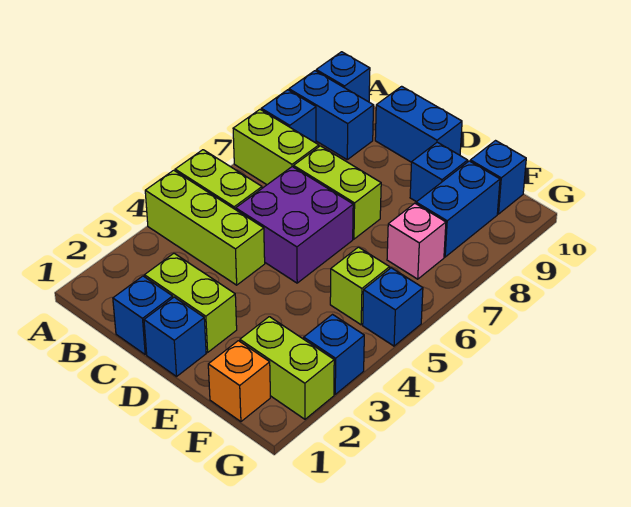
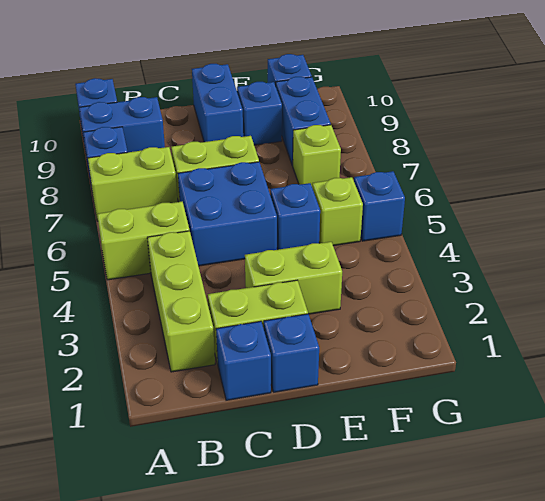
lime 1x3 brick [145,170,265,285] -> lime 1x3 brick turned to [147,231,215,372]
purple 2x2 brick [236,167,353,283] -> blue 2x2 brick [178,162,277,266]
blue 1x2 brick [375,86,462,162] -> blue 1x2 brick turned to [192,64,243,142]
orange 1x1 brick [208,341,270,422] -> none
lime 1x2 brick [240,317,334,419] -> lime 1x2 brick moved to [245,242,342,314]
pink 1x1 brick [387,203,446,279] -> lime 1x1 brick [293,125,341,186]
blue 1x1 brick [304,315,364,394] -> blue 1x1 brick moved to [270,183,320,250]

